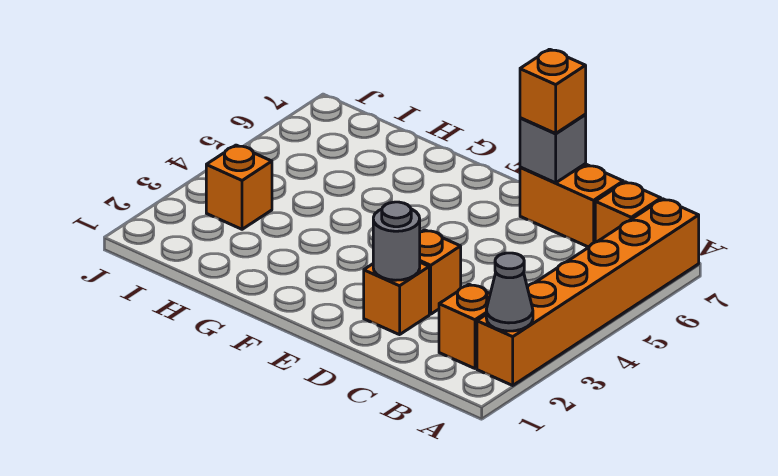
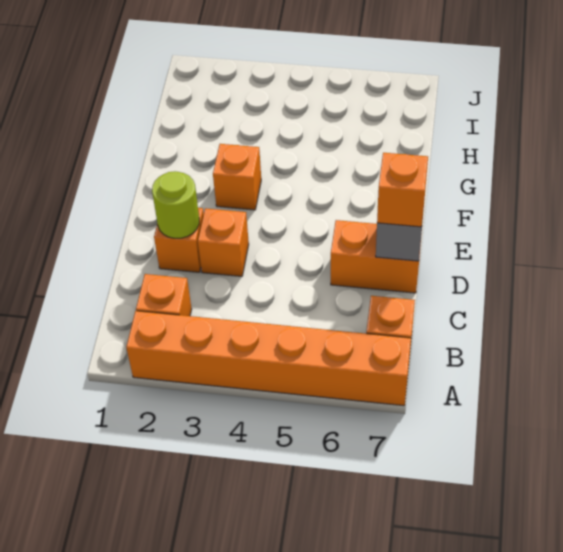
grey 1x1 cone [486,253,533,331] -> none
orange 1x2 brick [520,164,623,247] -> orange 1x2 brick turned to [331,220,422,293]
grey 1x1 round brick [373,202,420,280] -> lime 1x1 round brick [152,171,199,238]
orange 1x1 brick [206,145,272,229] -> orange 1x1 brick moved to [213,144,261,210]

